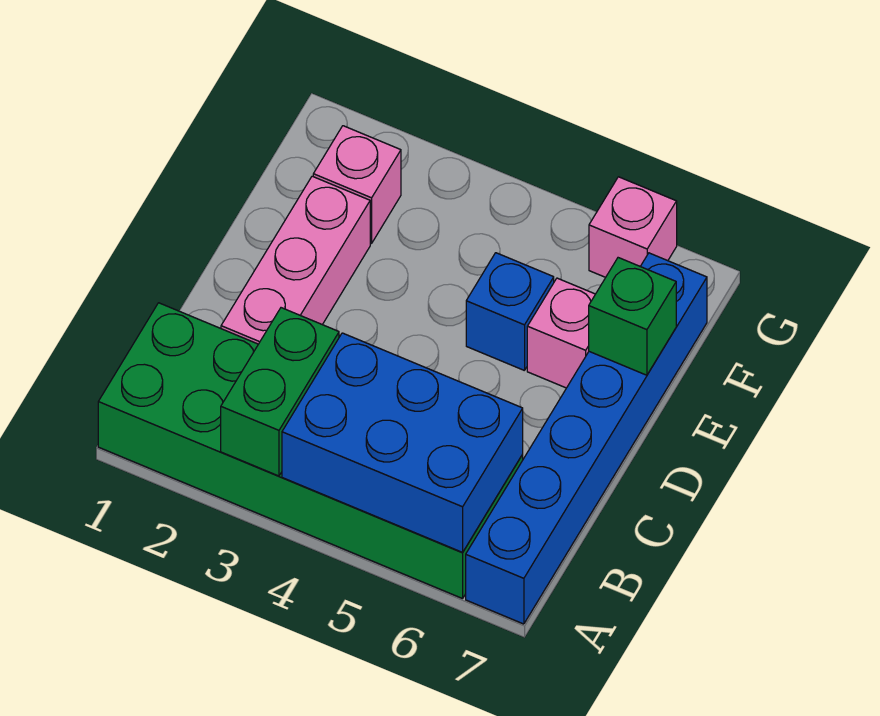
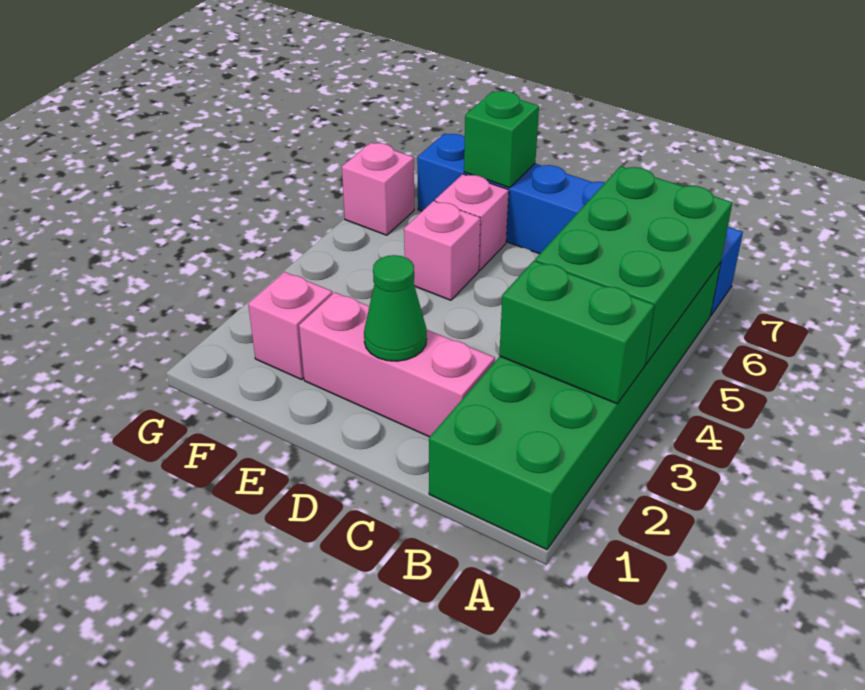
blue 2x3 brick [282,333,523,553] -> green 2x3 brick [535,166,732,364]
none -> green 1x1 cone [364,255,427,361]
blue 1x1 brick [466,253,554,370] -> pink 1x1 brick [404,201,480,300]

